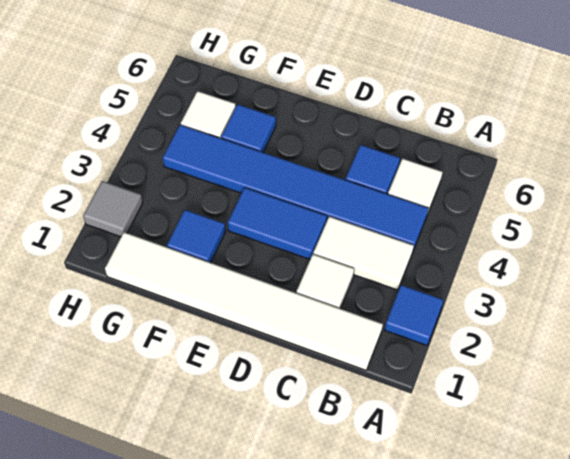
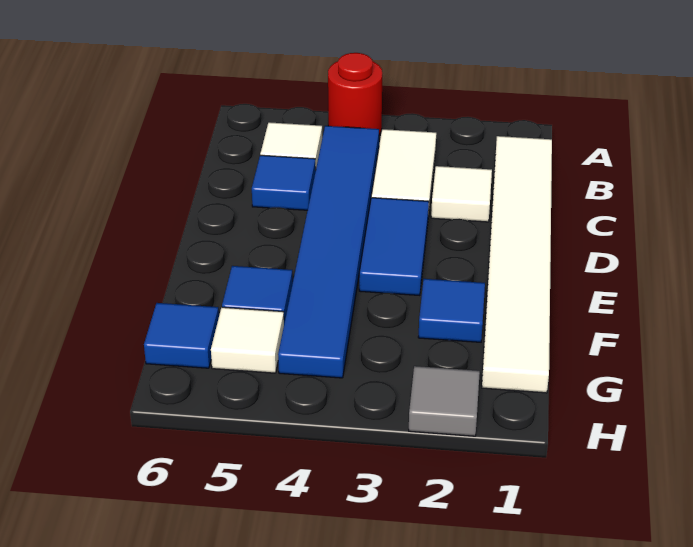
blue 1x1 tile [385,285,443,345] -> blue 1x1 tile moved to [144,303,219,368]
none -> red 1x1 round brick [328,53,382,135]

